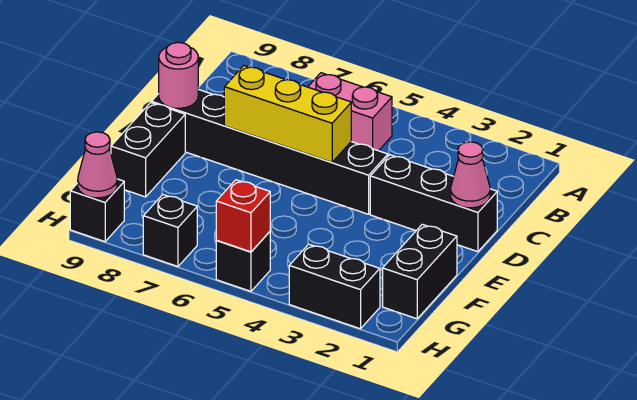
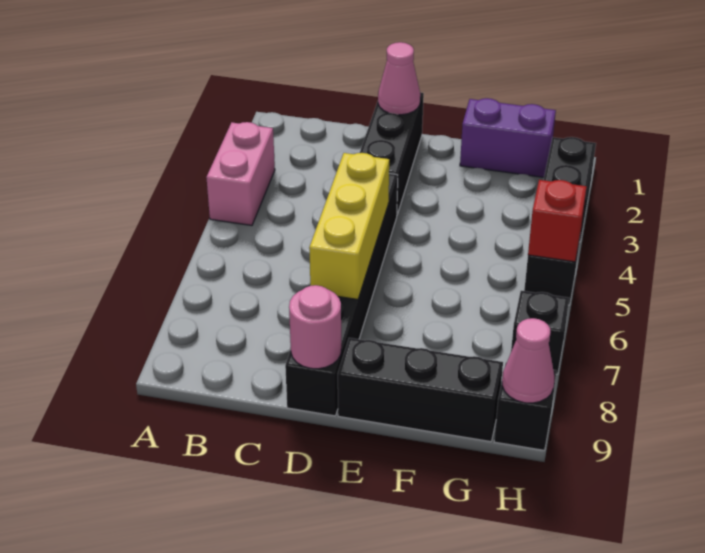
pink 1x2 brick [308,73,392,151] -> pink 1x2 brick moved to [206,122,275,225]
black 1x2 brick [111,103,185,197] -> black 1x3 brick [338,338,503,442]
black 1x2 brick [383,224,457,319] -> purple 1x2 brick [460,98,556,177]

